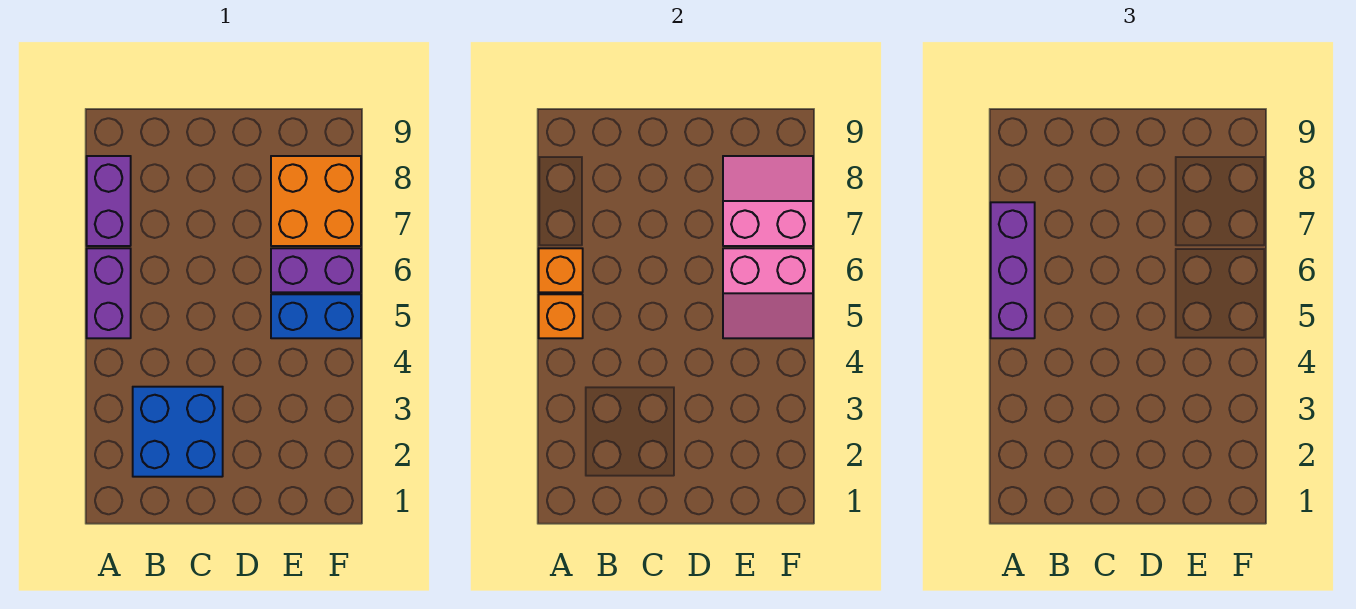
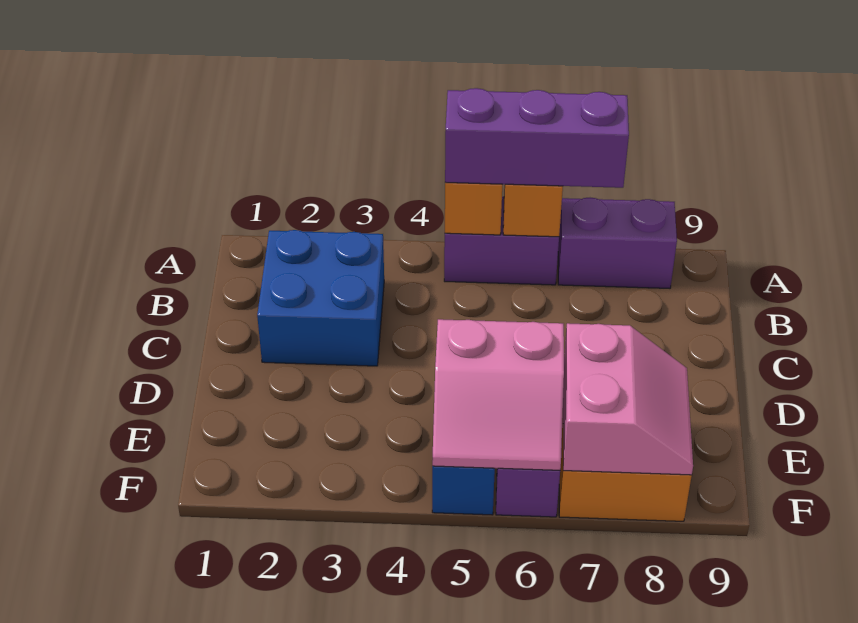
pink 2x2 slope [723,248,813,338] -> pink 2x2 slope turned to [432,319,564,470]

